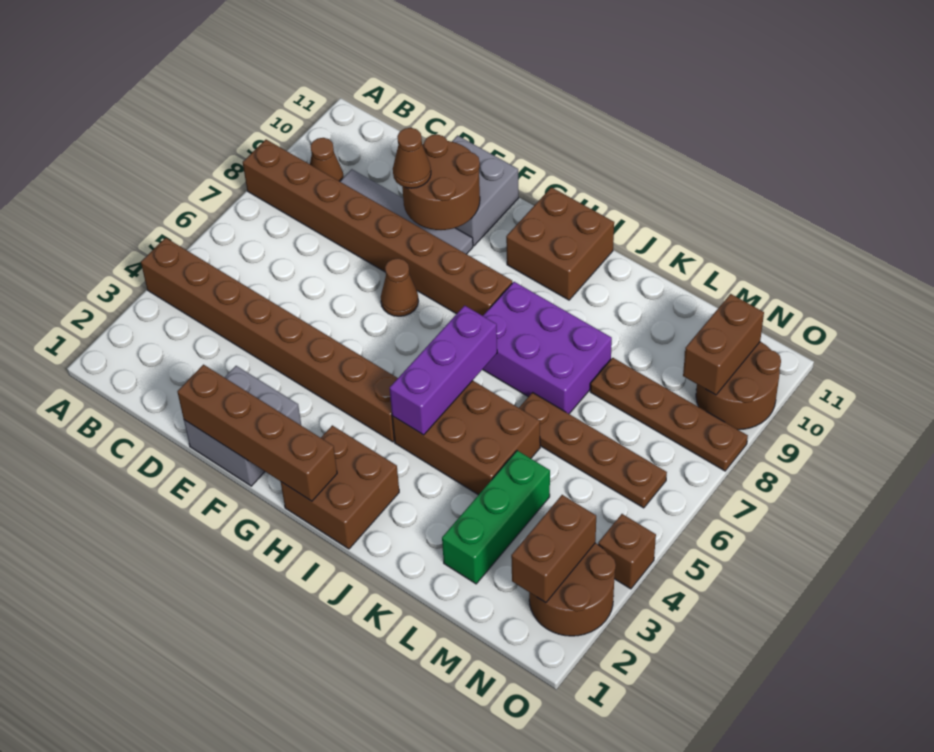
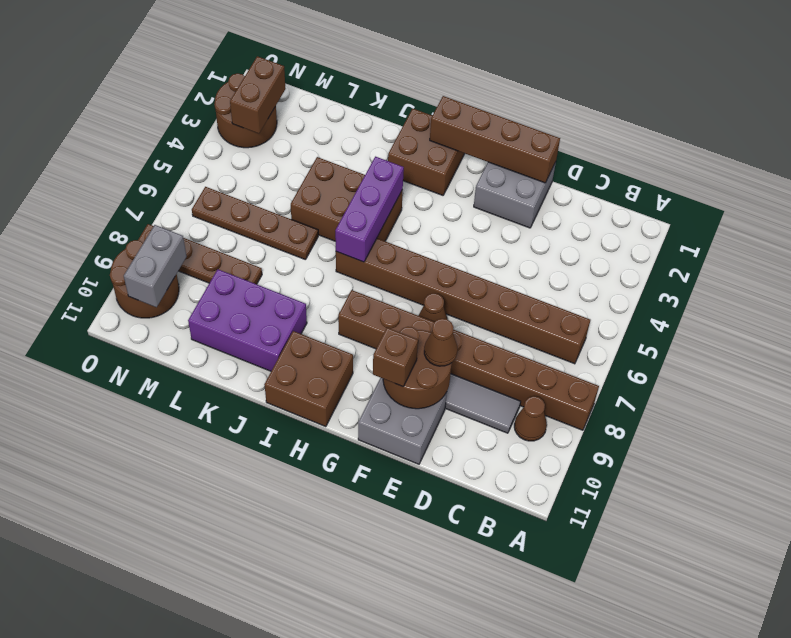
brown 1x8 brick [141,238,398,442] -> brown 1x8 brick moved to [336,239,590,364]
purple 2x3 brick [482,282,612,414] -> purple 2x3 brick moved to [188,269,307,371]
green 1x3 brick [442,450,550,584] -> none
brown 1x2 brick [683,294,764,395] -> grey 1x2 brick [124,225,187,307]
brown 1x1 brick [598,514,656,589] -> brown 1x1 brick moved to [373,328,418,387]

